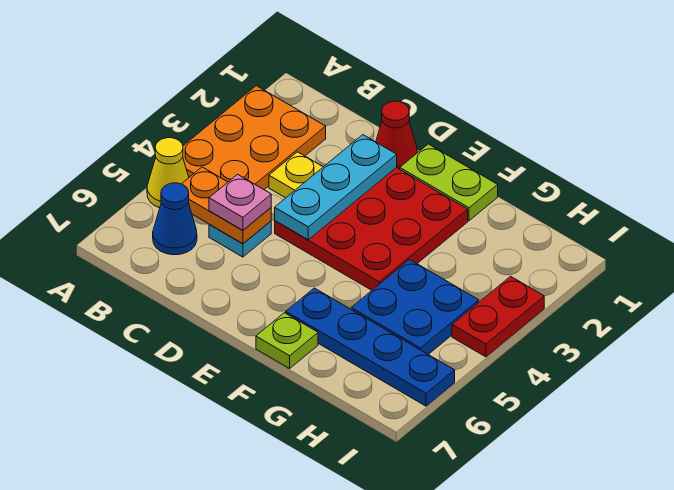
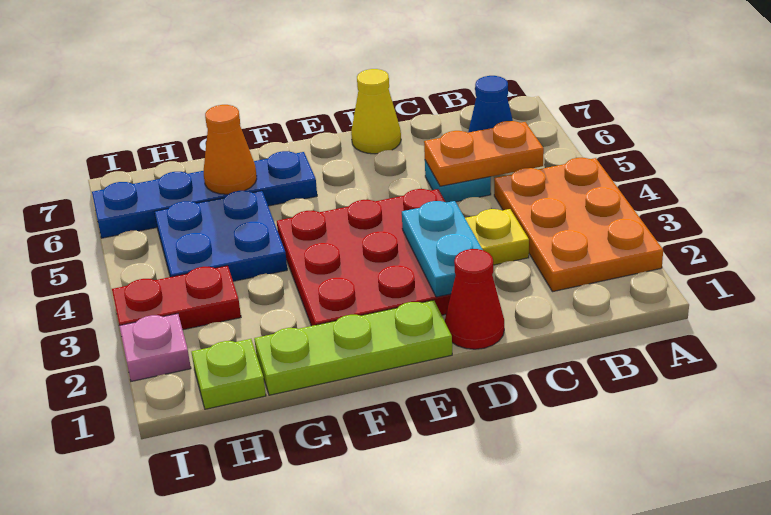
yellow 1x1 cone [147,138,189,208] -> yellow 1x1 cone moved to [351,69,401,154]
pink 1x1 plate [209,174,271,230] -> pink 1x1 plate moved to [119,314,191,381]
cyan 1x3 plate [275,135,397,240] -> cyan 1x2 plate [402,201,483,297]
lime 1x2 plate [400,144,498,221] -> lime 1x3 plate [254,300,452,395]
lime 1x1 plate [256,313,318,368] -> lime 1x1 plate moved to [192,339,266,409]
none -> orange 1x1 cone [204,105,257,194]
red 1x2 plate [452,276,544,357] -> red 1x2 plate turned to [112,266,241,330]

